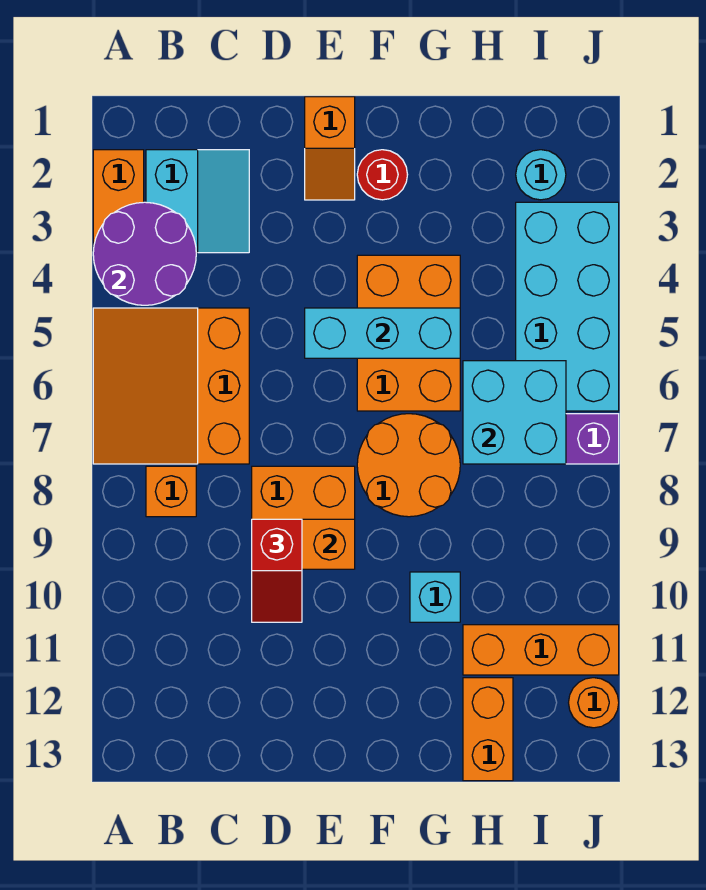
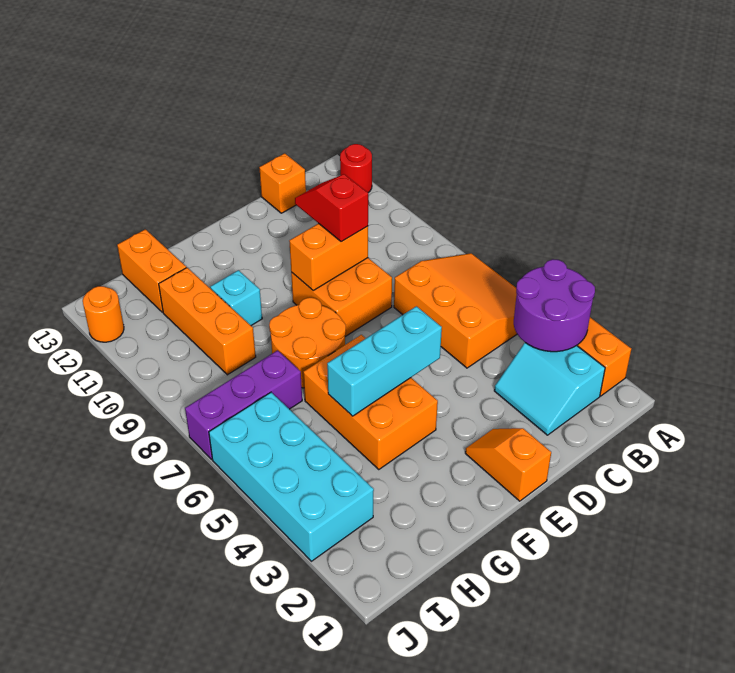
orange 1x1 brick [146,466,196,517] -> orange 1x1 brick moved to [259,153,306,213]
red 1x1 round brick [357,150,408,200] -> red 1x1 round brick moved to [340,144,372,193]
cyan 2x2 brick [463,361,566,464] -> none
orange 1x3 brick [463,625,619,675] -> orange 1x3 brick turned to [159,268,256,375]
cyan 1x1 round brick [516,150,566,200] -> none

